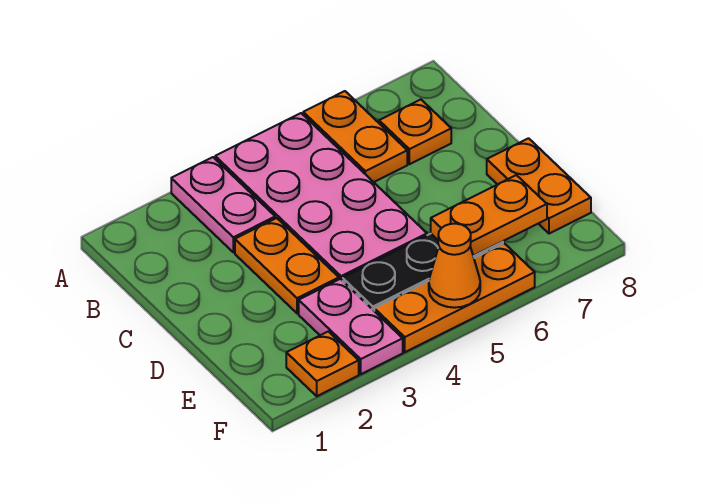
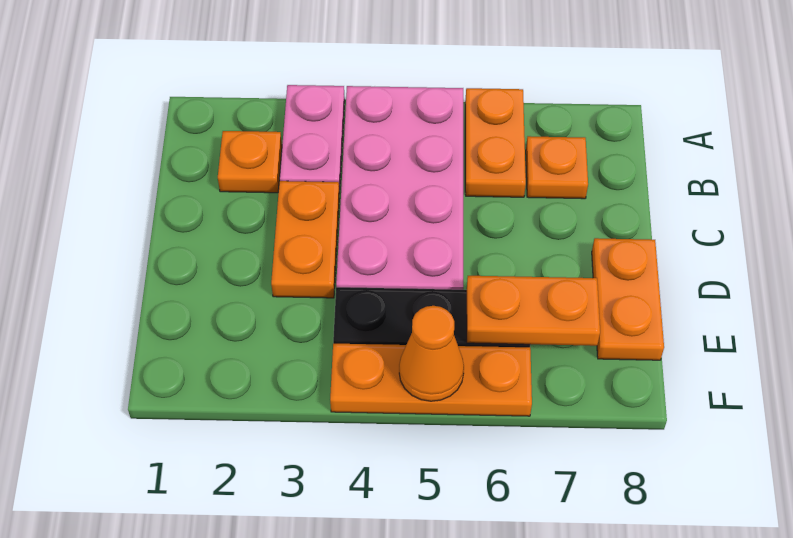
pink 1x2 plate [299,279,403,374] -> none
orange 1x1 plate [286,332,359,396] -> orange 1x1 plate moved to [218,131,282,193]

